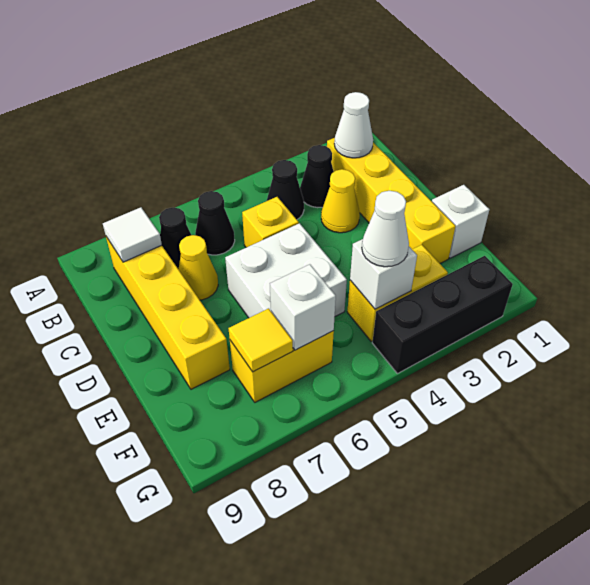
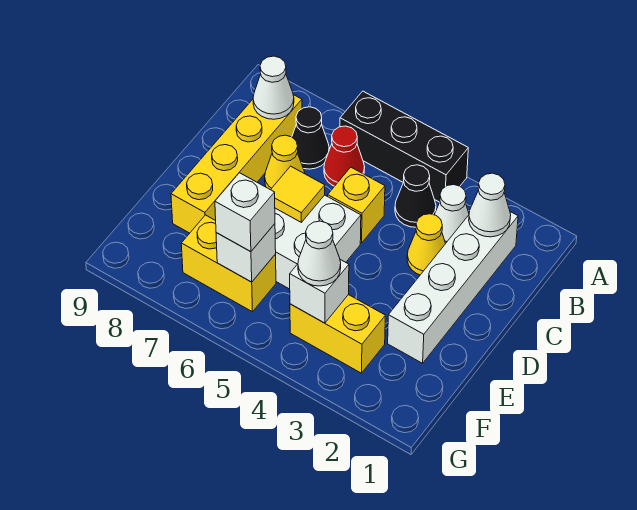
yellow 1x4 brick [327,138,456,263] -> white 1x4 brick [388,212,518,363]
black 1x1 cone [300,145,334,208] -> white 1x1 cone [434,185,469,243]
black 1x1 cone [195,191,235,255] -> red 1x1 cone [324,126,365,186]
white 1x1 tile [103,207,162,262] -> white 1x1 cone [253,56,294,119]
white 1x1 brick [432,185,489,258] -> white 1x1 brick moved to [215,173,275,252]
yellow 1x1 tile [229,309,293,372] -> yellow 1x1 tile moved to [271,166,325,222]
black 1x3 brick [372,256,513,374] -> black 1x3 brick moved to [340,91,468,202]

